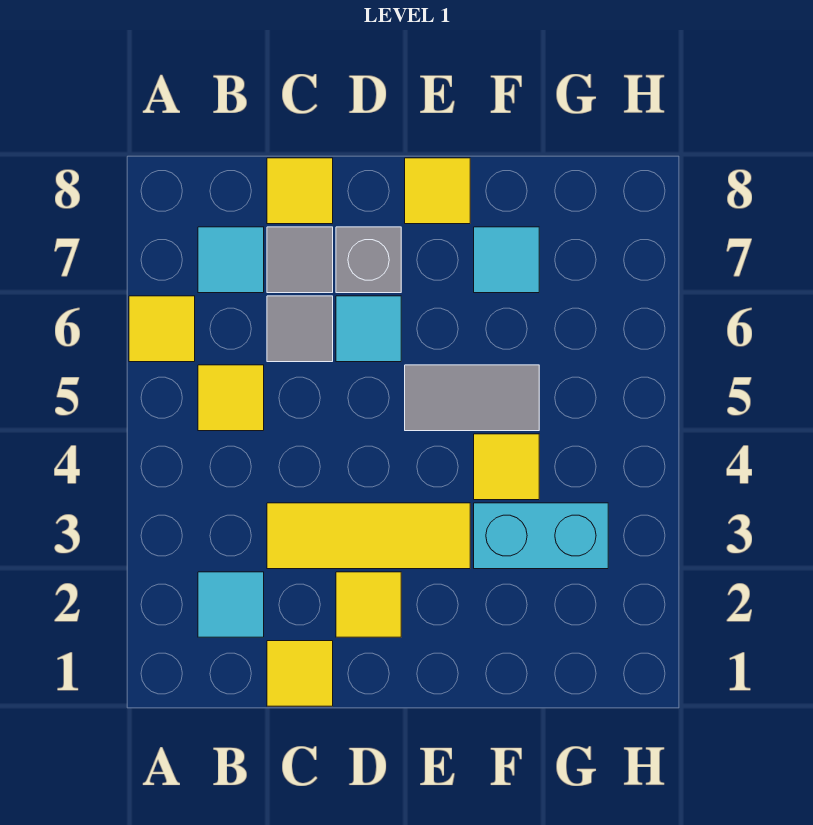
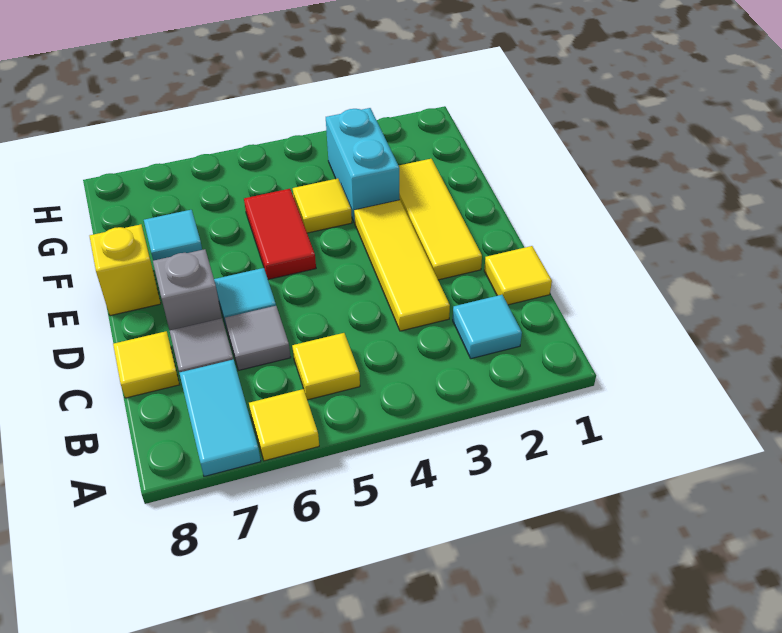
cyan 1x1 tile [198,227,264,293] -> cyan 1x2 tile [179,360,261,476]
yellow 1x1 tile [336,572,401,637] -> yellow 1x3 tile [399,159,482,280]
grey 1x2 tile [405,365,539,431] -> red 1x2 tile [244,189,316,280]
yellow 1x1 tile [405,158,470,224] -> yellow 1x1 brick [90,224,161,316]

